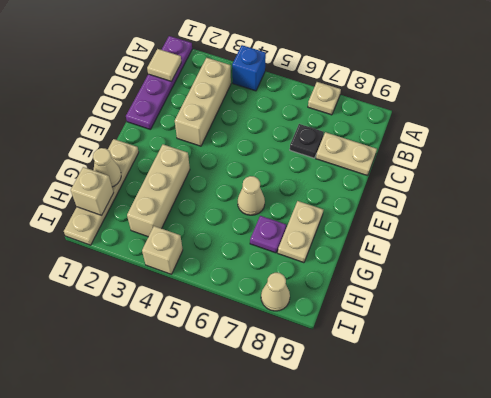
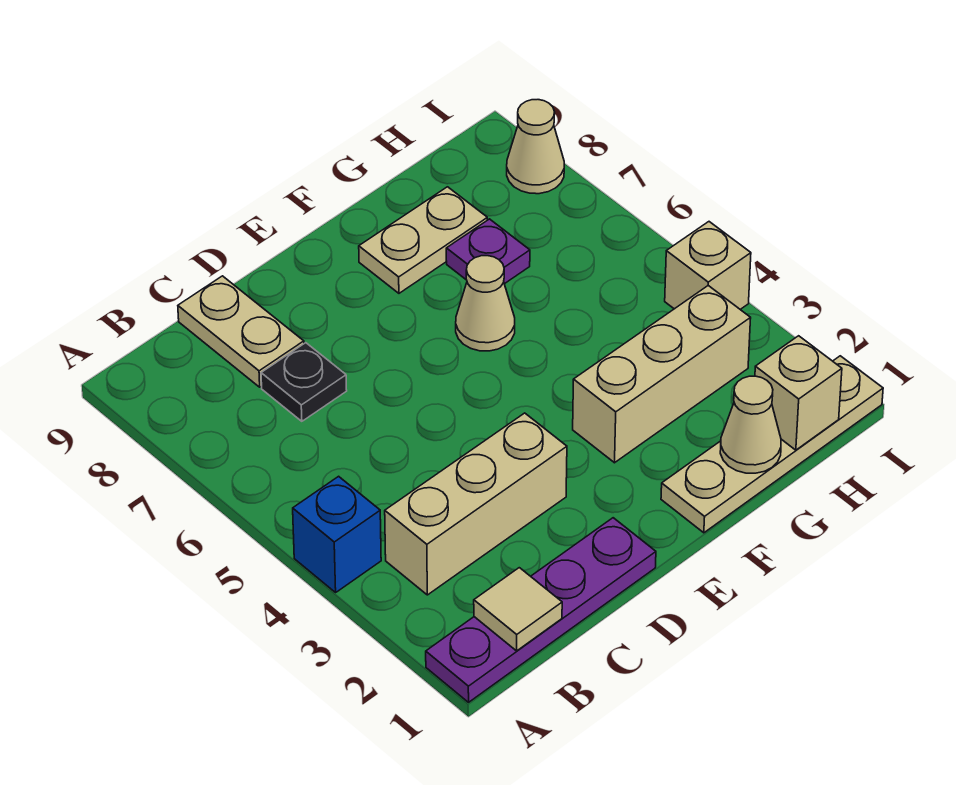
tan 1x1 plate [308,82,341,115] -> none

